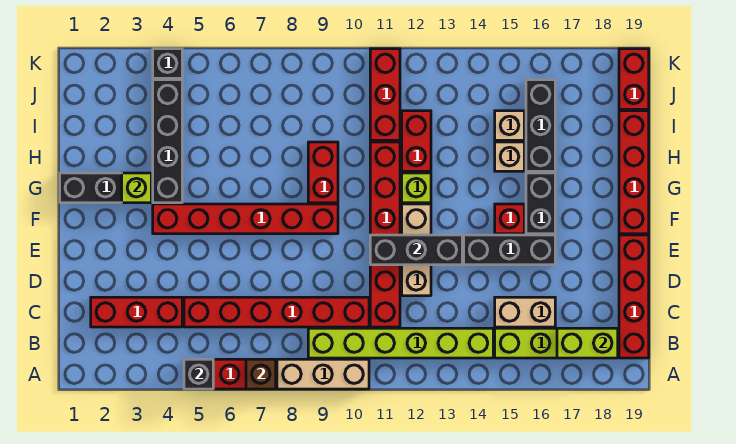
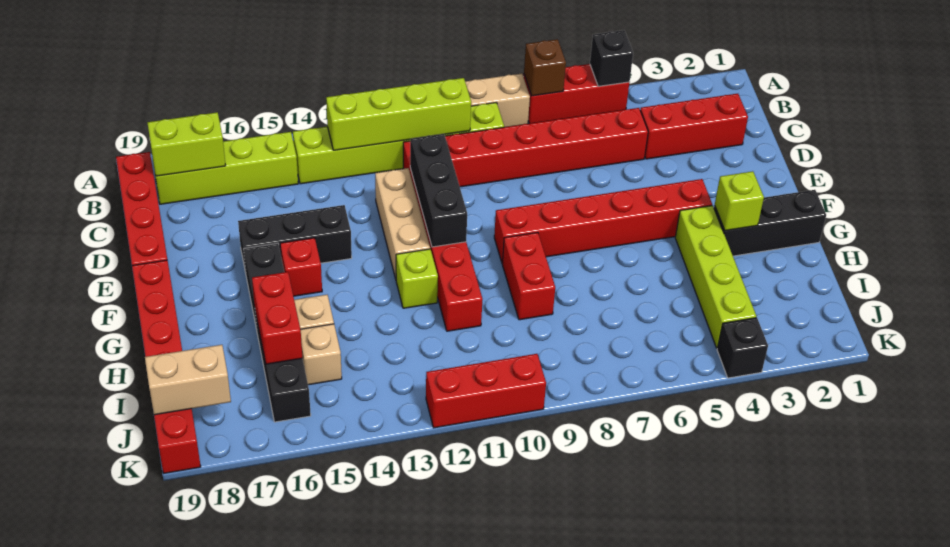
none -> lime 1x4 brick [326,78,471,150]
tan 1x2 brick [495,297,555,327] -> tan 1x2 brick moved to [145,345,231,415]
black 1x3 brick [370,235,462,265] -> black 1x3 brick turned to [410,134,467,247]
black 1x4 brick [153,80,182,203] -> lime 1x4 brick [675,205,756,348]
red 1x2 brick [402,111,431,171] -> red 1x2 brick moved to [252,272,302,364]
red 1x3 brick [370,49,400,140] -> red 1x3 brick turned to [426,354,546,428]

